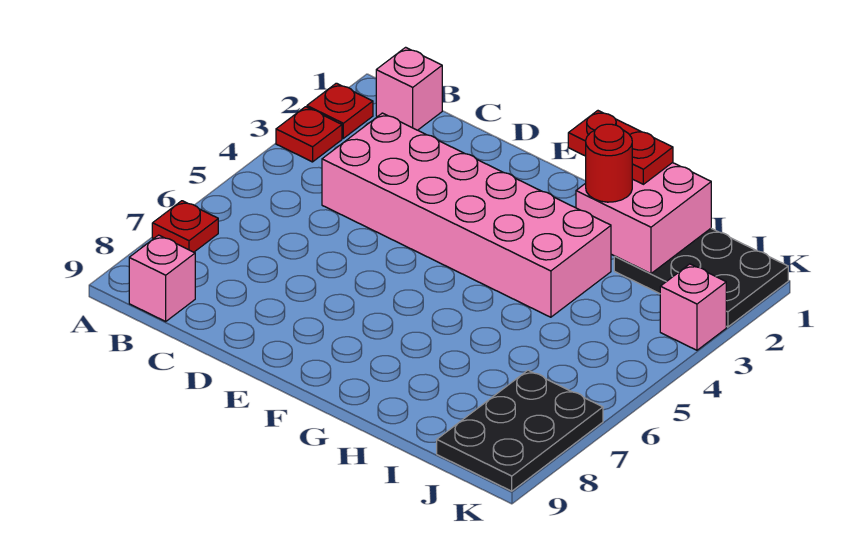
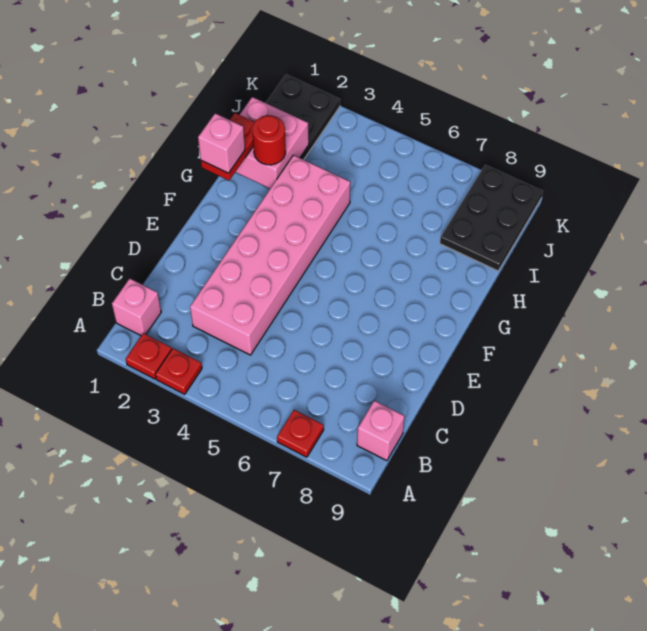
black 2x3 plate [437,370,603,491] -> black 2x3 plate turned to [440,165,543,271]
pink 1x1 brick [660,264,726,350] -> pink 1x1 brick moved to [198,113,245,173]

